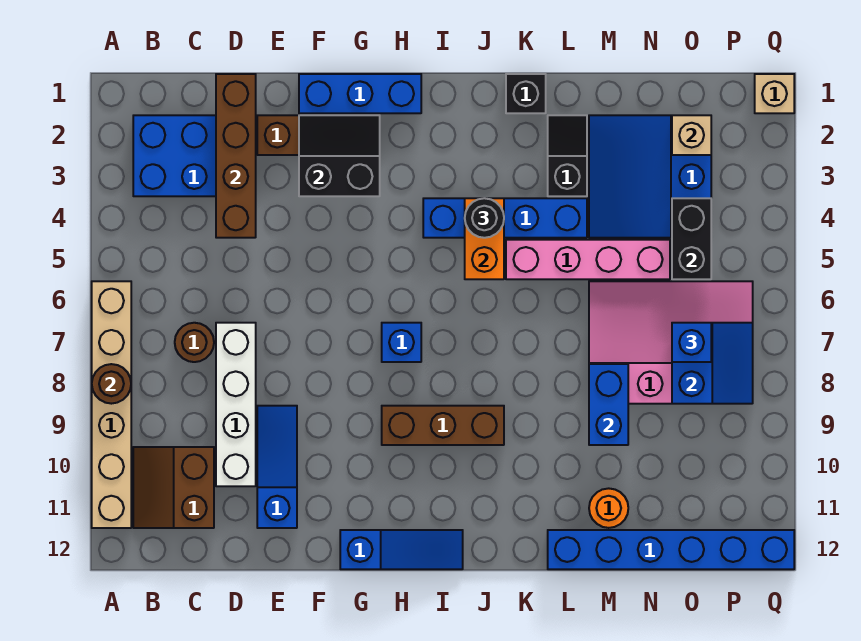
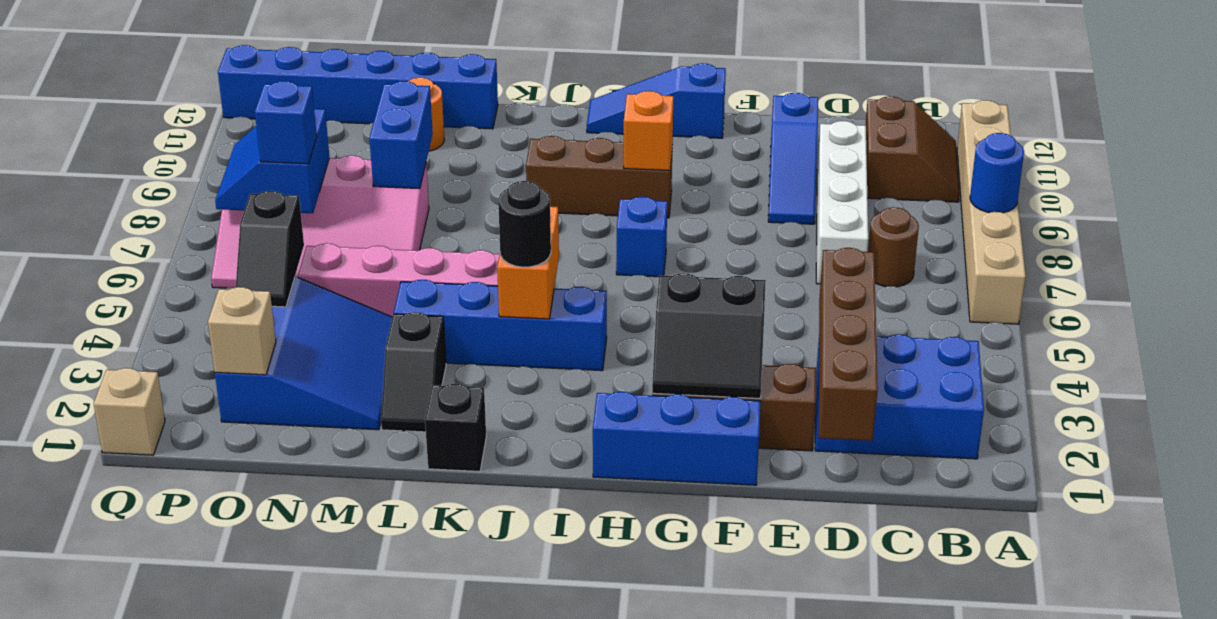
brown 1x1 round brick [92,364,131,404] -> blue 1x1 round brick [970,133,1024,213]
none -> orange 1x1 brick [624,91,674,171]
black 1x2 brick [672,198,711,279] -> black 1x2 slope [236,191,304,307]

